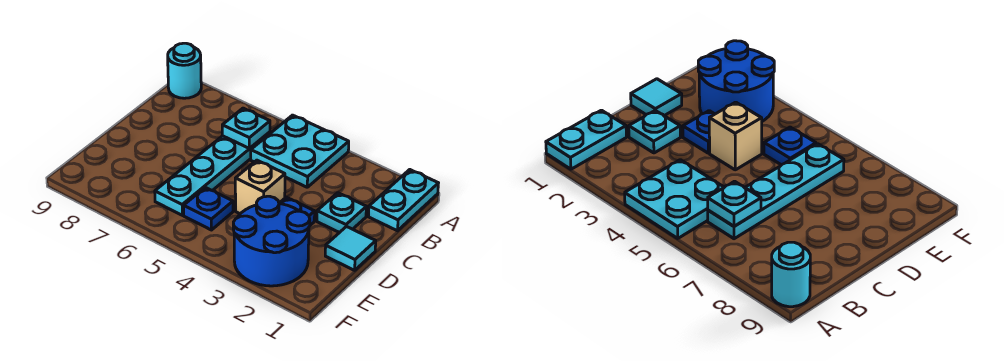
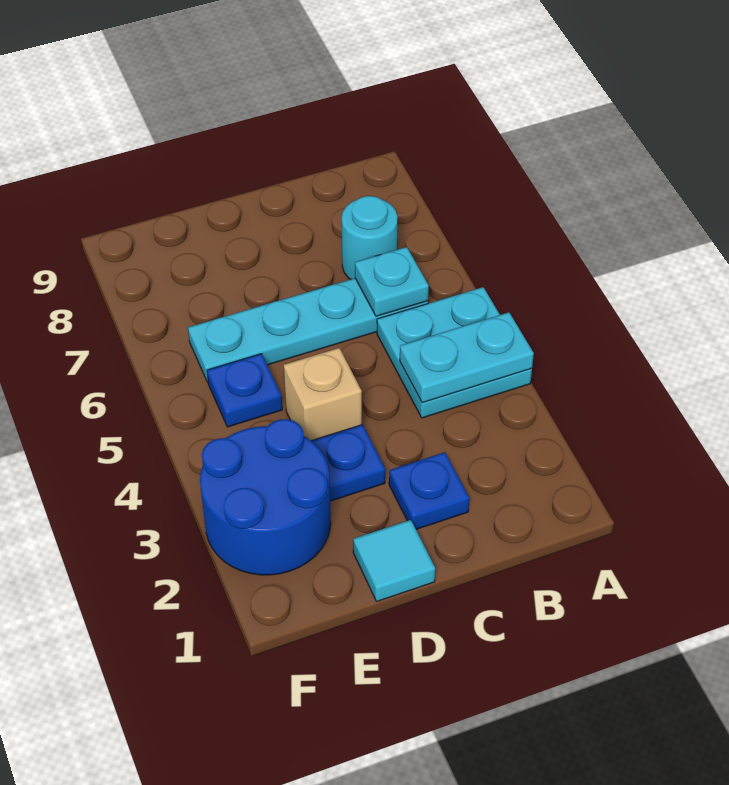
cyan 1x2 plate [368,170,438,231] -> cyan 1x2 plate moved to [400,312,534,403]
cyan 1x1 round brick [168,43,201,98] -> cyan 1x1 round brick moved to [342,196,398,279]
cyan 1x1 plate [317,193,366,233] -> blue 1x1 plate [389,452,469,529]

